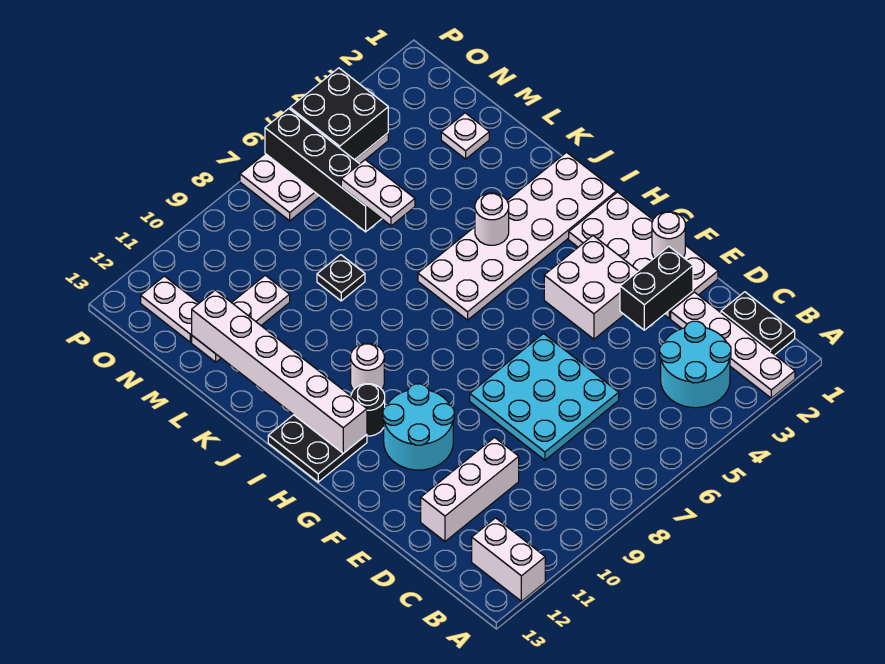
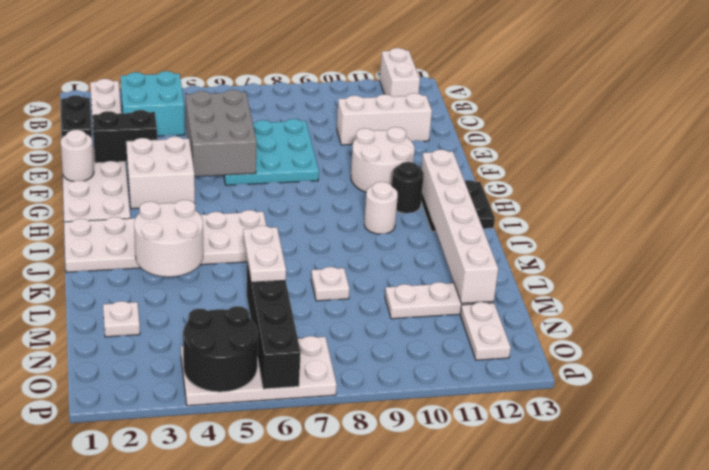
cyan 2x2 round brick [660,321,731,408] -> cyan 2x2 brick [121,71,185,136]
none -> grey 2x3 brick [186,90,256,176]
cyan 2x2 round brick [383,384,454,470] -> white 2x2 round brick [351,127,415,192]
white 1x1 round brick [475,193,509,245] -> white 2x2 round brick [134,200,203,277]
black 1x1 plate [317,255,365,301] -> white 1x1 plate [311,267,349,301]
black 2x2 brick [290,68,388,160] -> black 2x2 round brick [183,306,258,392]

